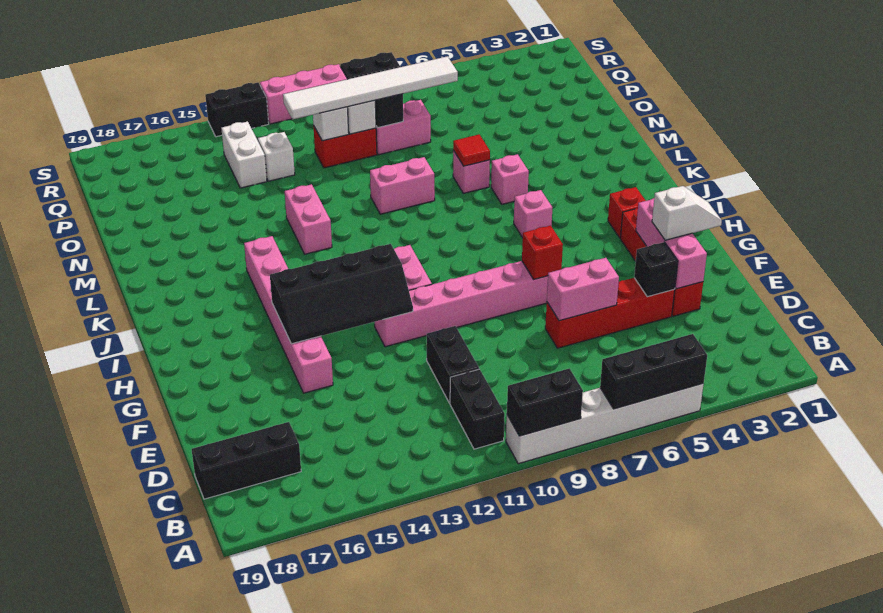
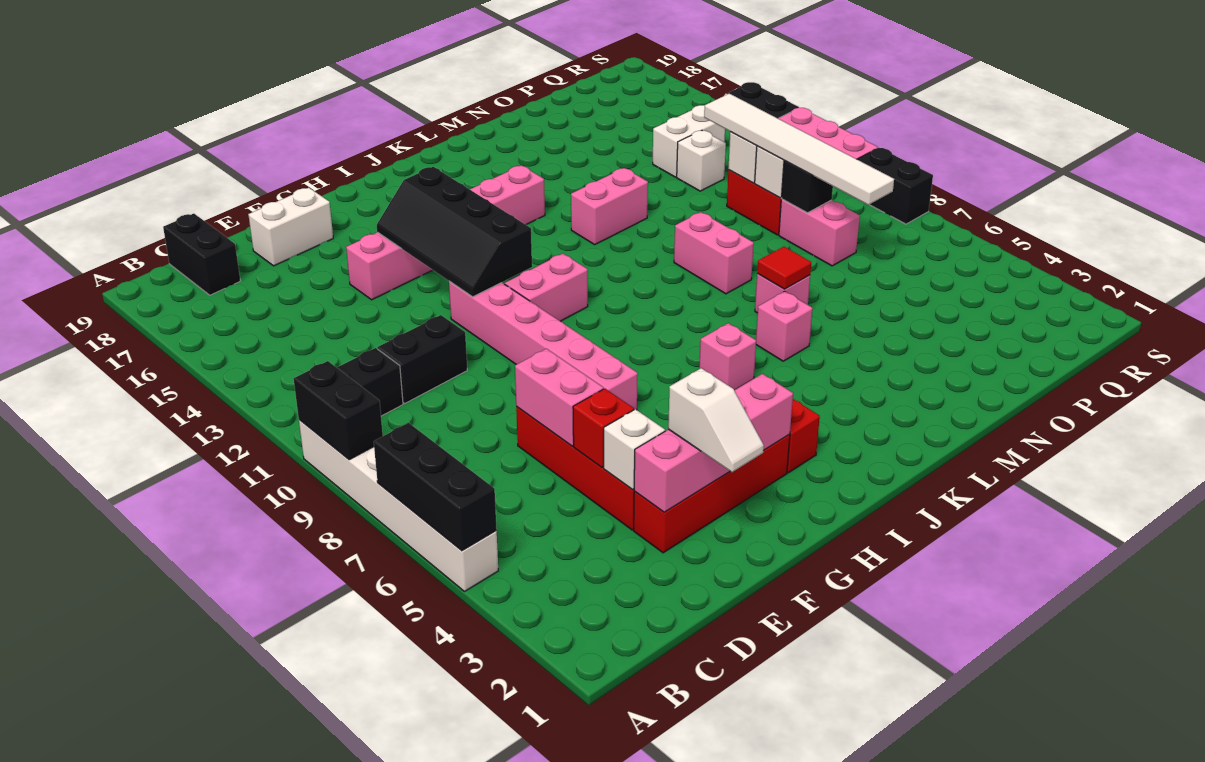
black 1x3 brick [192,422,301,499] -> black 1x2 brick [163,214,240,295]
pink 1x3 brick [636,198,707,289] -> pink 1x4 brick [634,374,793,512]
black 1x1 brick [634,242,678,297] -> white 1x1 brick [604,409,665,490]
none -> white 1x2 brick [248,188,333,266]
red 1x1 brick [522,226,563,279] -> red 1x1 brick moved to [573,389,634,468]

